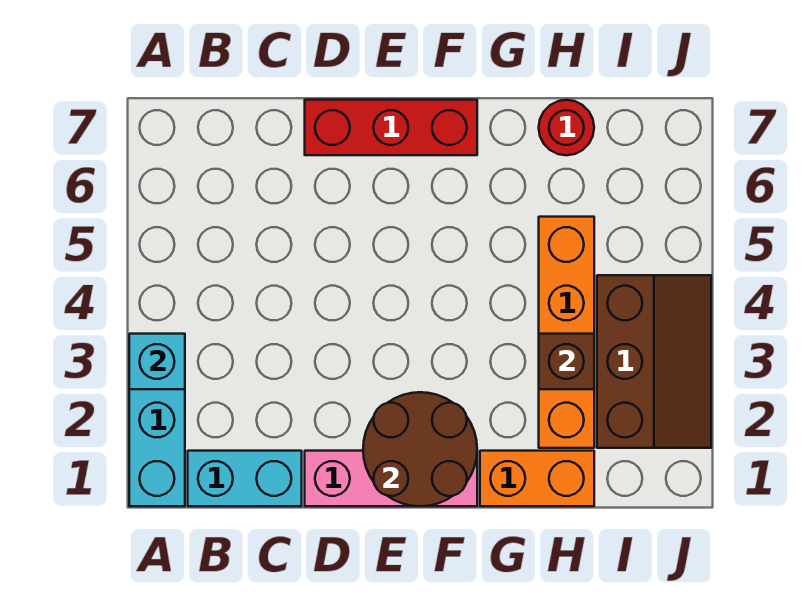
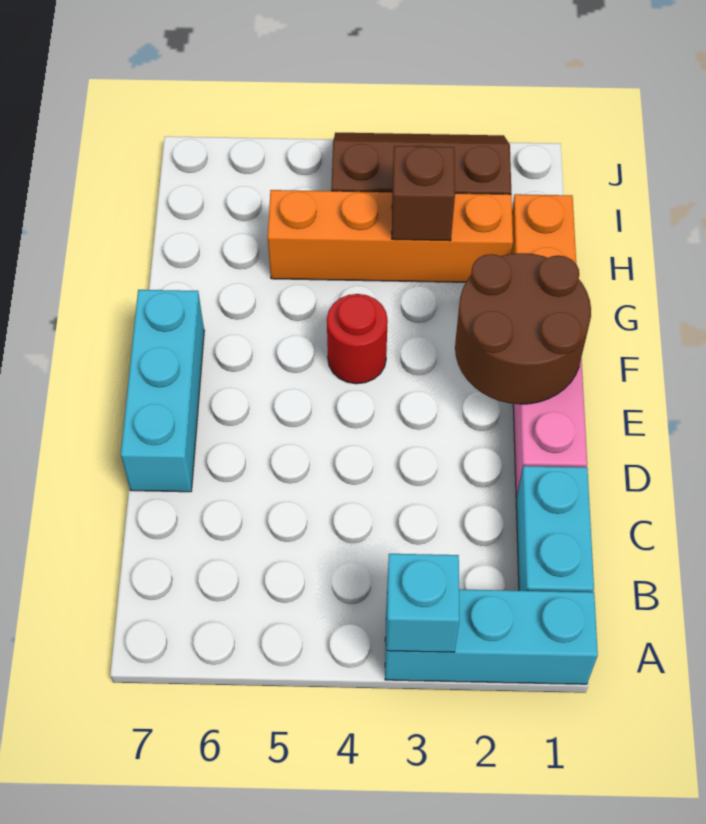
red 1x3 brick [305,100,477,155] -> cyan 1x3 brick [121,290,204,492]
red 1x1 round brick [539,100,594,155] -> red 1x1 round brick moved to [327,294,388,384]

